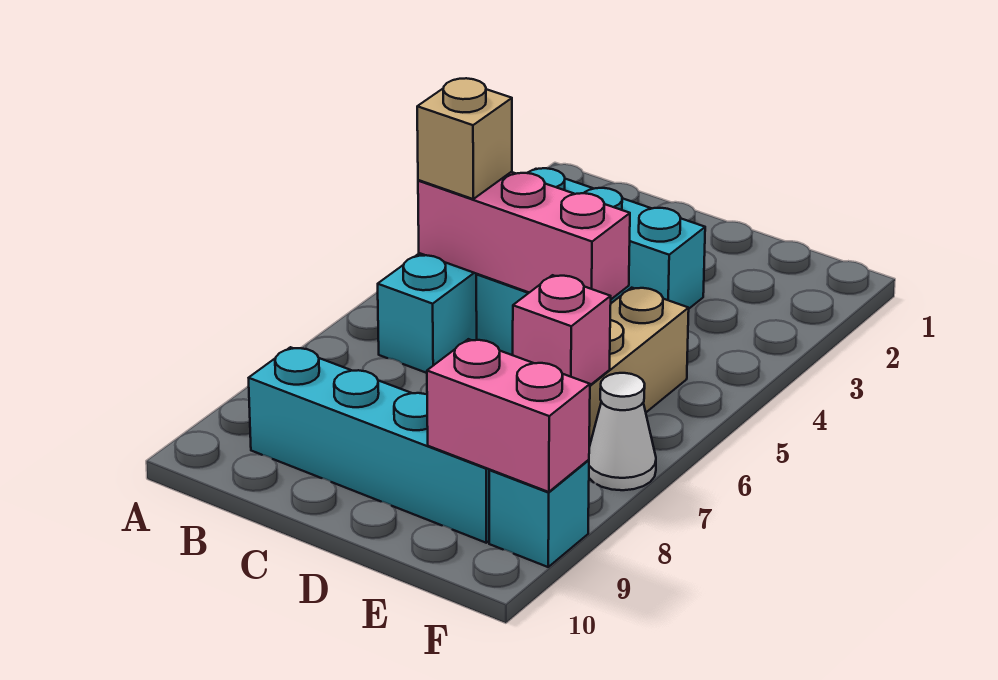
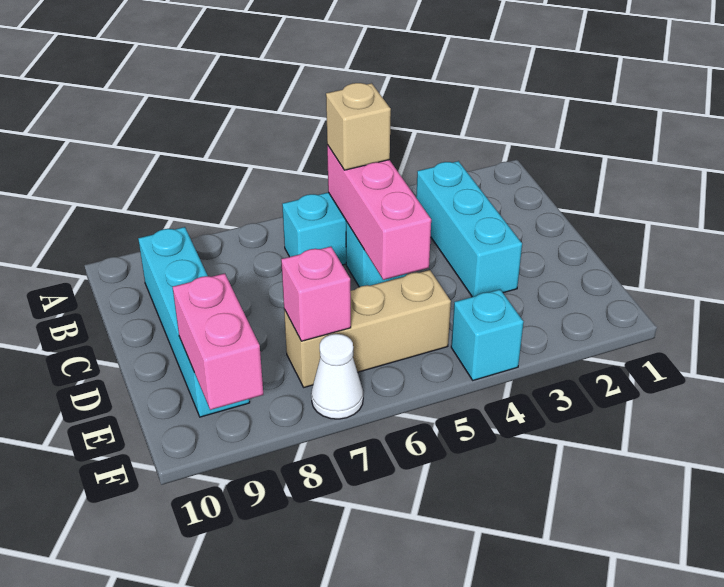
cyan 1x1 brick [489,460,589,567] -> cyan 1x1 brick moved to [451,290,523,380]

